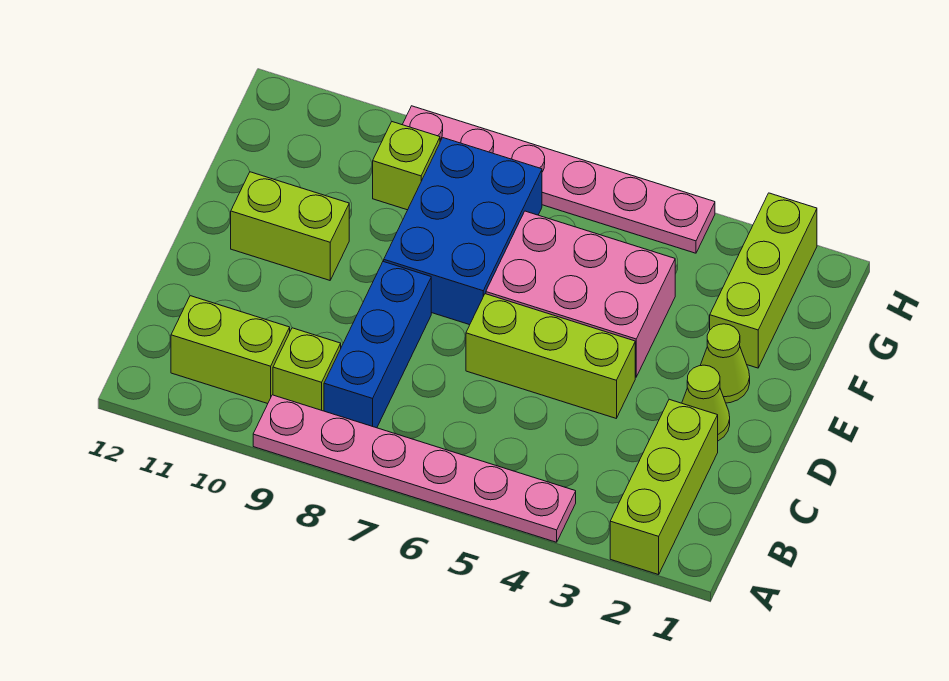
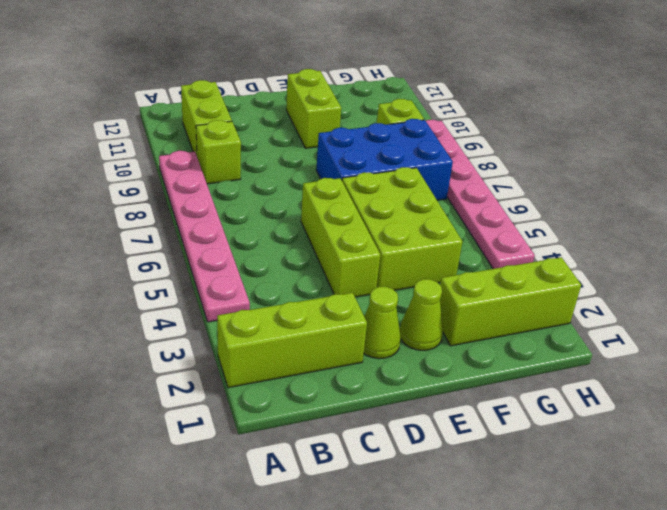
blue 1x3 brick [324,261,431,428] -> none
pink 2x3 brick [486,211,675,377] -> lime 2x3 brick [342,167,463,290]

